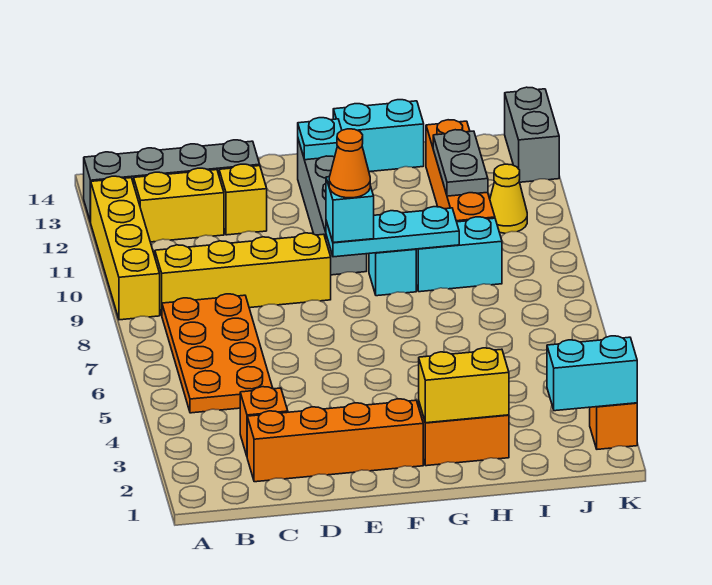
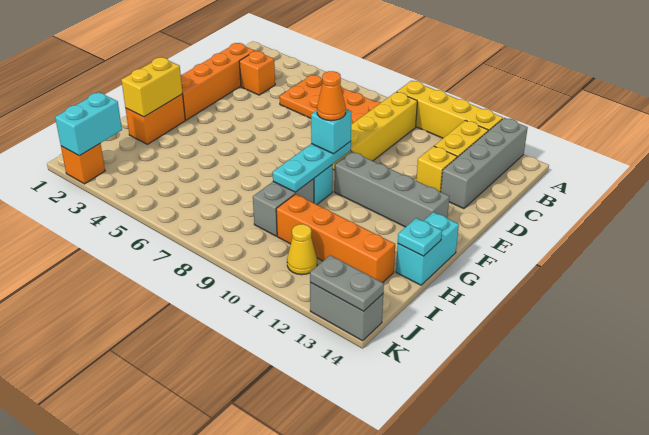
cyan 1x1 plate [298,118,342,160] -> cyan 1x1 plate moved to [398,218,442,256]
cyan 1x2 brick [416,217,502,292] -> grey 1x2 brick [253,179,314,236]
grey 1x2 plate [433,130,488,196] -> grey 1x2 plate moved to [310,255,384,311]

